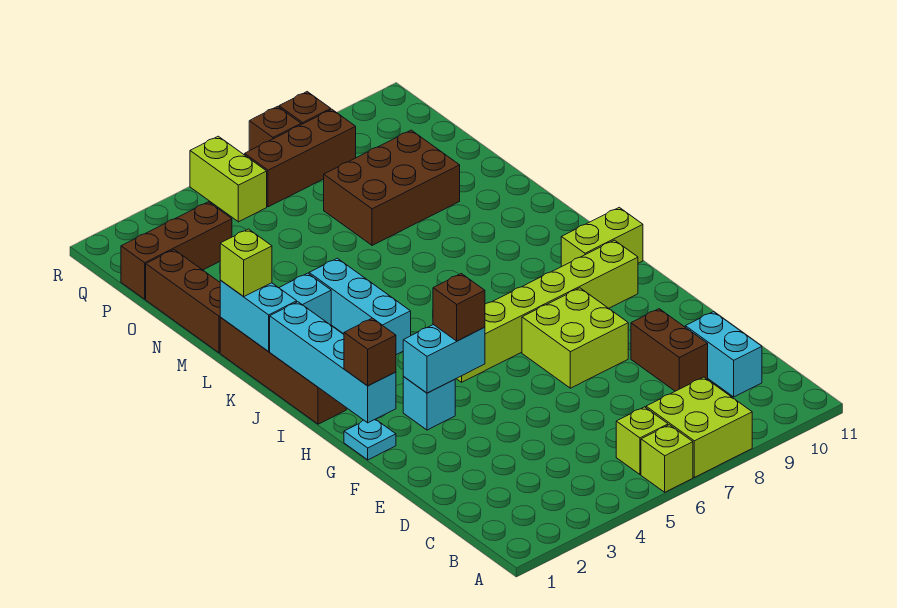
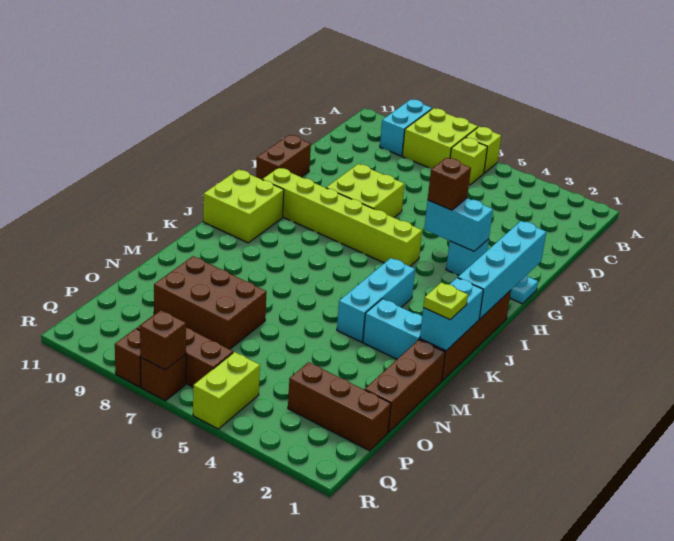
cyan 1x2 brick [685,312,762,397] -> cyan 1x2 brick moved to [380,99,432,156]
brown 1x2 brick [631,309,708,391] -> brown 1x2 brick moved to [256,135,311,179]
brown 1x1 brick [344,318,396,386] -> brown 1x1 brick moved to [140,310,186,370]
lime 1x2 brick [561,207,643,267] -> lime 2x2 brick [203,169,284,243]
lime 1x1 brick [220,229,272,297] -> lime 1x1 plate [423,282,468,320]

